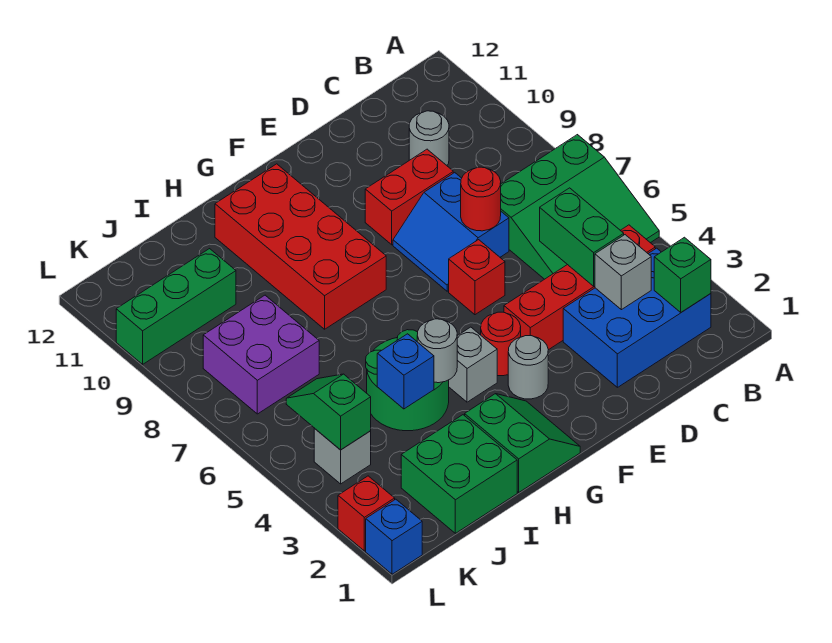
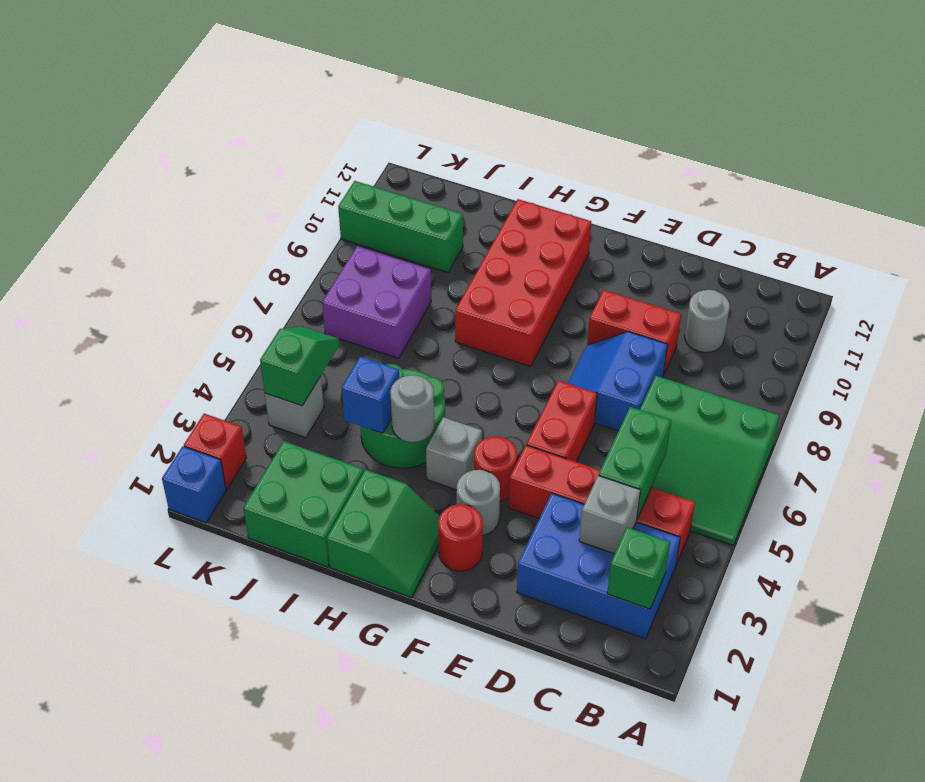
red 1x1 round brick [461,167,501,231] -> red 1x1 round brick moved to [438,504,483,571]
red 1x1 brick [449,240,505,315] -> red 1x2 brick [527,380,597,462]

